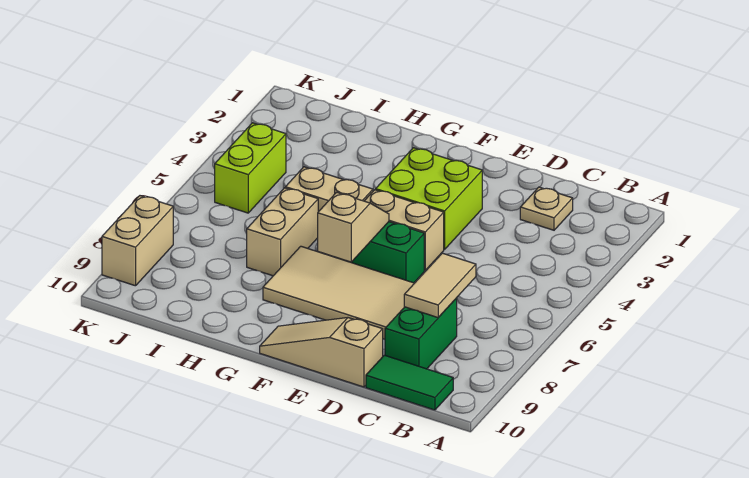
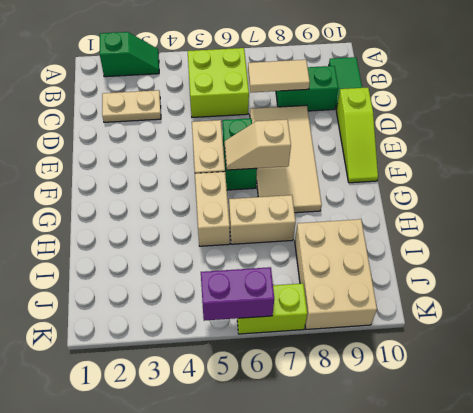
none -> green 1x2 slope [100,32,159,77]
tan 1x1 plate [520,187,573,230] -> tan 1x2 plate [102,90,161,122]
tan 1x3 slope [260,318,383,387] -> lime 1x3 slope [336,88,378,183]
lime 2x2 brick [376,148,482,249] -> lime 2x2 brick moved to [188,48,249,117]
lime 1x2 brick [215,123,286,213] -> lime 1x2 brick moved to [237,283,307,334]
none -> purple 1x2 brick [201,267,274,321]
tan 1x2 brick [102,196,173,286] -> tan 2x3 brick [295,219,377,329]

